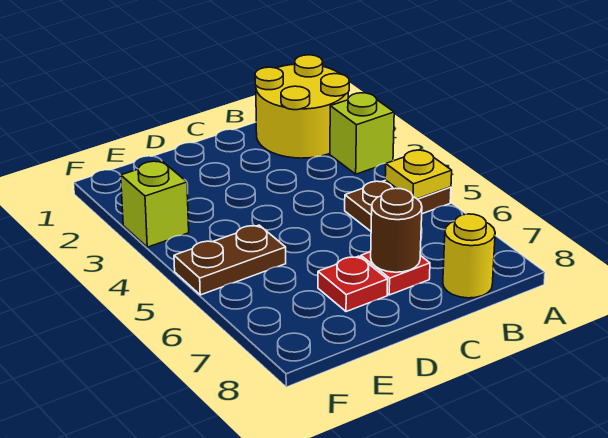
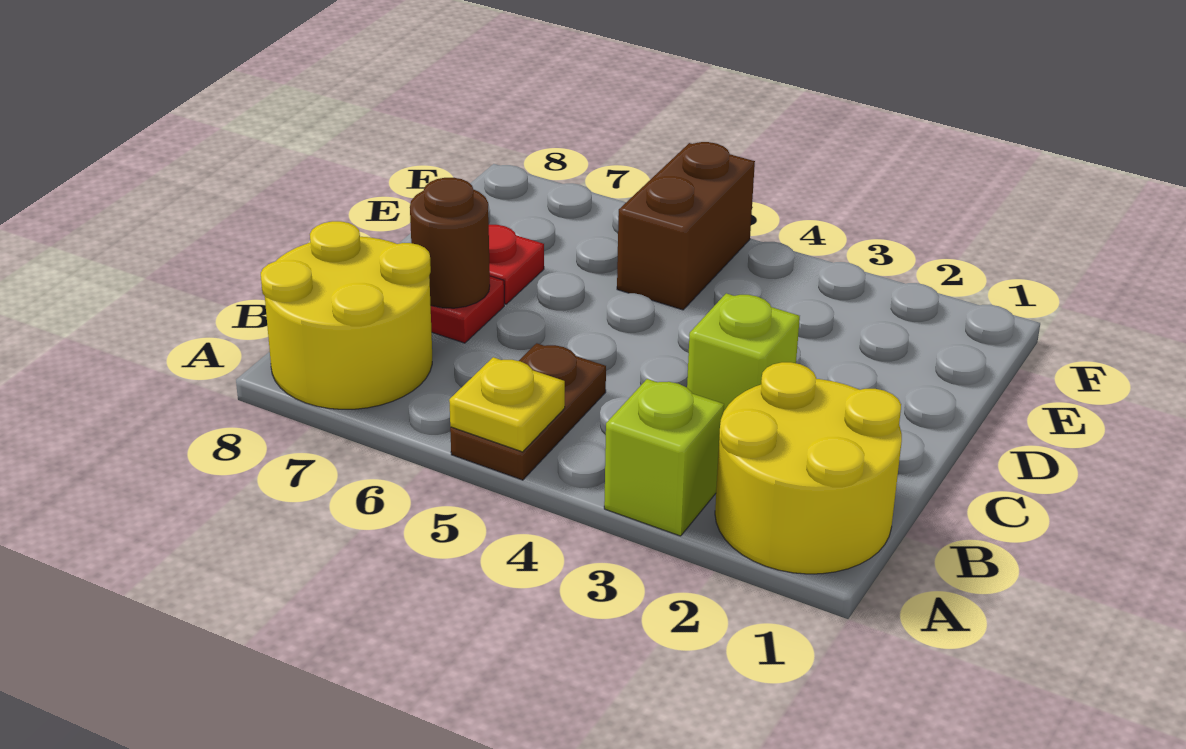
yellow 1x1 round brick [443,214,495,298] -> yellow 2x2 round brick [261,221,432,409]
brown 1x2 plate [174,225,286,295] -> brown 1x2 brick [617,142,755,310]
lime 1x1 brick [121,161,189,247] -> lime 1x1 brick moved to [687,293,800,411]

